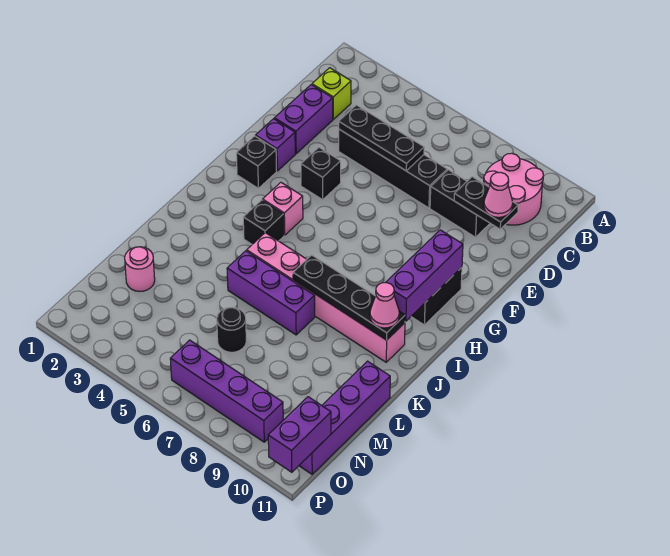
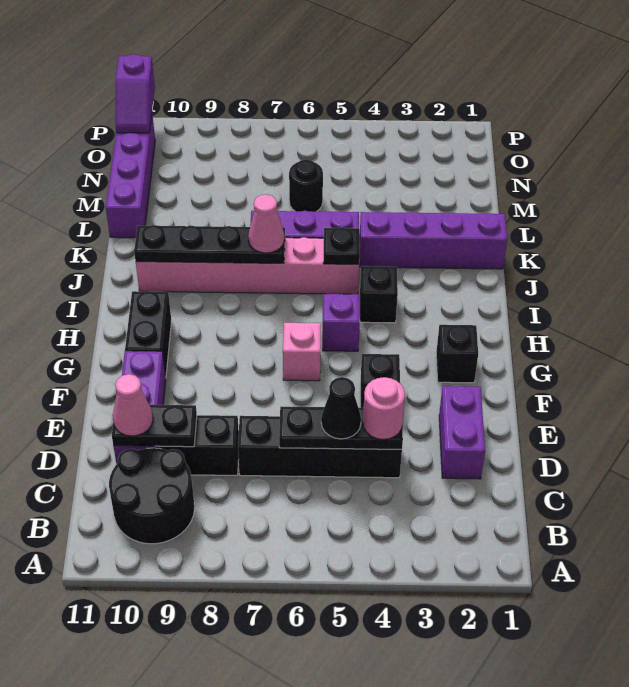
pink 2x2 round brick [484,153,543,225] -> black 2x2 round brick [109,448,194,544]
lime 1x1 brick [312,68,351,119] -> none
none -> black 1x1 cone [321,377,361,439]
purple 1x1 brick [256,119,295,171] -> purple 1x1 brick moved to [322,294,360,351]
purple 1x3 brick [385,230,463,321] -> purple 1x3 brick moved to [113,351,166,464]
pink 1x1 brick [263,182,303,235] -> pink 1x1 brick moved to [283,323,321,381]
none -> black 1x1 plate [323,228,360,264]
pink 1x1 cone [370,283,399,328] -> pink 1x1 cone moved to [248,194,284,253]
pink 1x1 round brick [125,247,155,291] -> pink 1x1 round brick moved to [363,377,405,439]
purple 1x4 brick [170,340,283,442] -> purple 1x4 brick moved to [360,212,507,269]
purple 1x2 brick [268,397,331,472] -> purple 1x2 slope [116,54,155,133]

